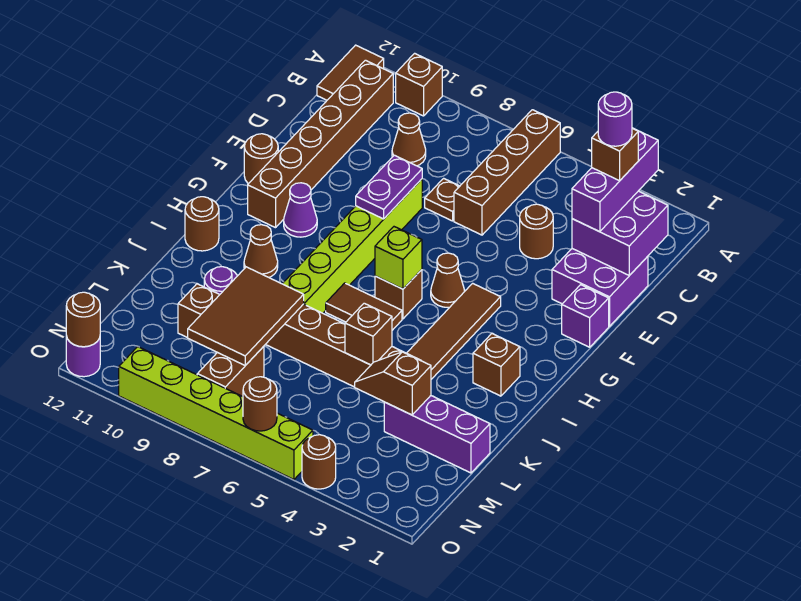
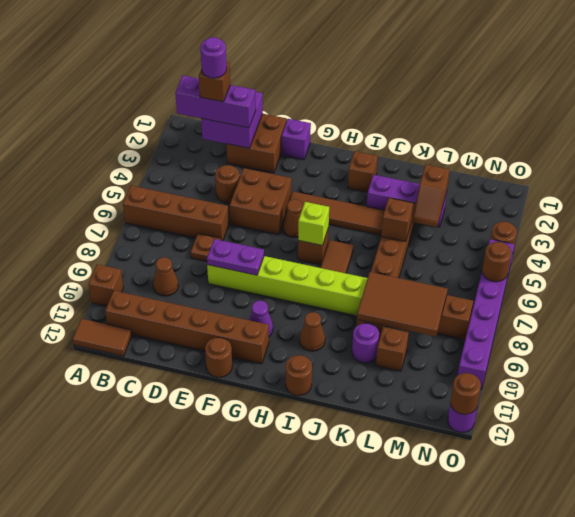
purple 2x2 brick [552,249,648,326] -> brown 2x2 brick [227,114,287,173]
none -> brown 2x2 brick [230,168,291,234]
purple 1x3 brick [384,396,490,473] -> purple 1x3 brick turned to [367,175,447,227]
lime 1x6 brick [119,347,313,479] -> purple 1x6 brick [458,239,514,389]

